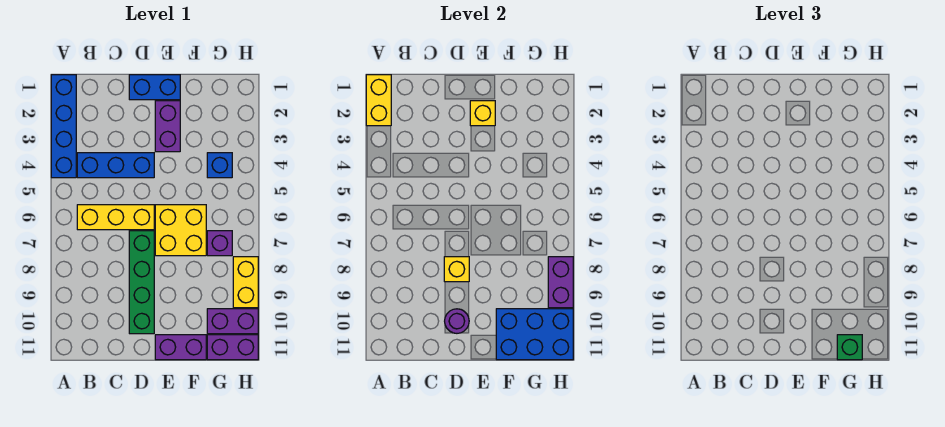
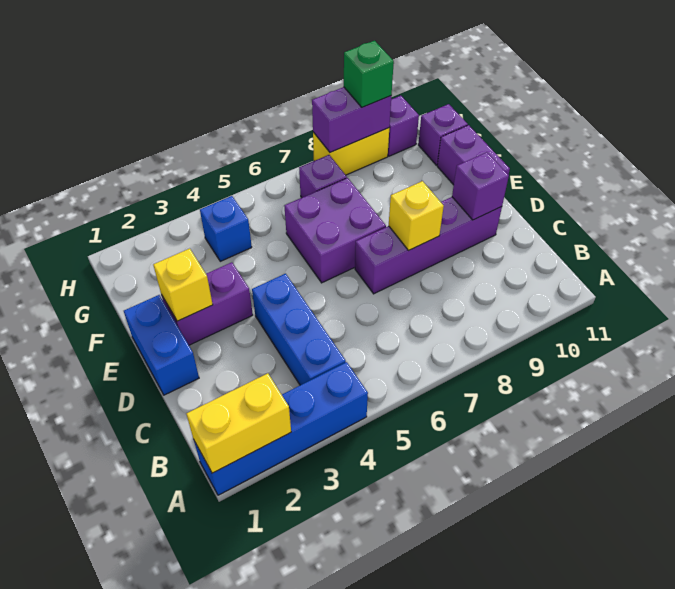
yellow 1x3 brick [77,205,154,230] -> none
green 1x4 brick [129,231,154,334] -> purple 1x4 brick [355,197,502,294]
purple 1x1 round brick [445,309,469,333] -> purple 1x1 brick [452,152,509,220]
yellow 2x2 brick [155,205,206,256] -> purple 2x2 brick [284,178,386,283]
blue 2x3 brick [496,309,573,360] -> none
purple 1x2 brick [207,309,258,334] -> purple 1x1 brick [388,96,419,156]
purple 1x2 brick [207,335,258,360] -> purple 1x1 brick [418,104,468,165]
green 1x1 brick [837,335,862,360] -> green 1x1 brick moved to [344,41,394,107]

